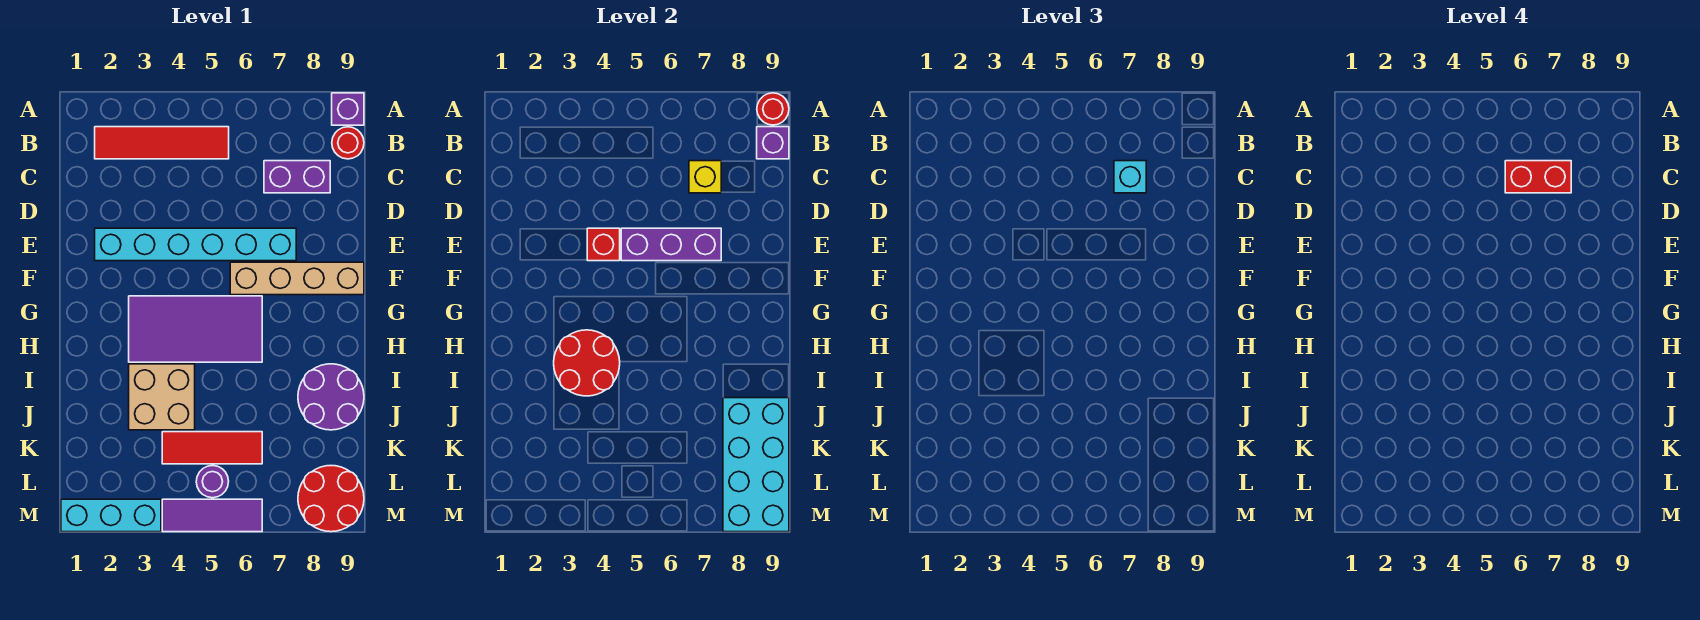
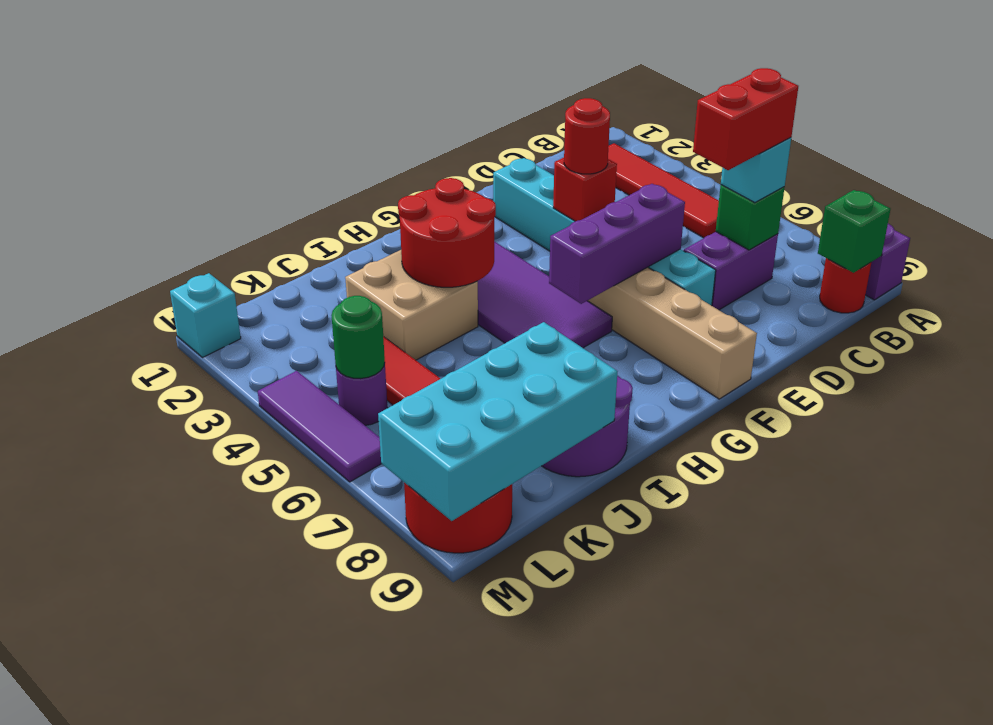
red 1x1 round brick [757,93,789,125] -> red 1x1 round brick moved to [564,98,610,174]
purple 1x1 brick [757,127,789,159] -> green 1x1 brick [818,190,890,273]
red 1x2 brick [1505,161,1571,193] -> red 1x2 brick turned to [693,68,798,170]
purple 1x2 brick [264,161,330,193] -> purple 1x2 brick turned to [684,232,778,310]
yellow 1x1 brick [689,161,721,193] -> green 1x1 brick [716,185,785,250]
purple 1x3 brick [621,228,721,261] -> purple 1x3 brick turned to [549,184,685,304]
none -> green 1x1 round brick [331,296,385,379]
cyan 1x3 brick [61,499,161,532] -> cyan 1x1 brick [170,273,241,358]

